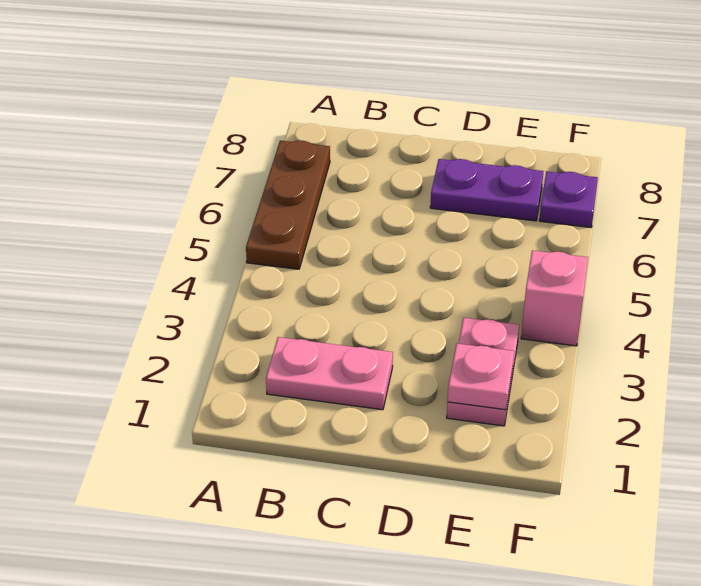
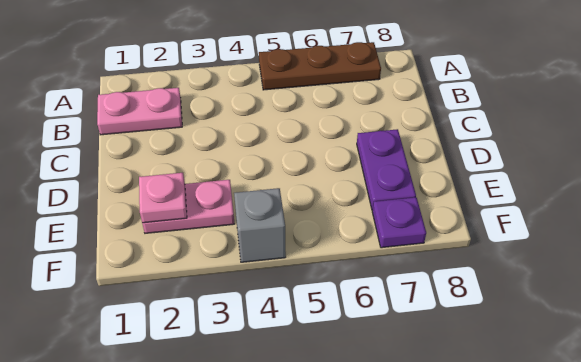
pink 1x2 plate [266,337,393,410] -> pink 1x2 plate turned to [97,88,182,135]
pink 1x1 brick [521,250,588,346] -> grey 1x1 brick [234,188,286,262]

